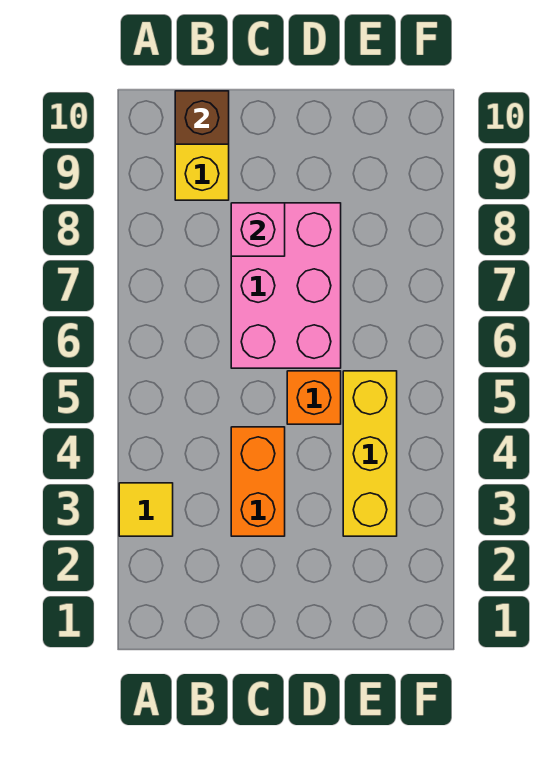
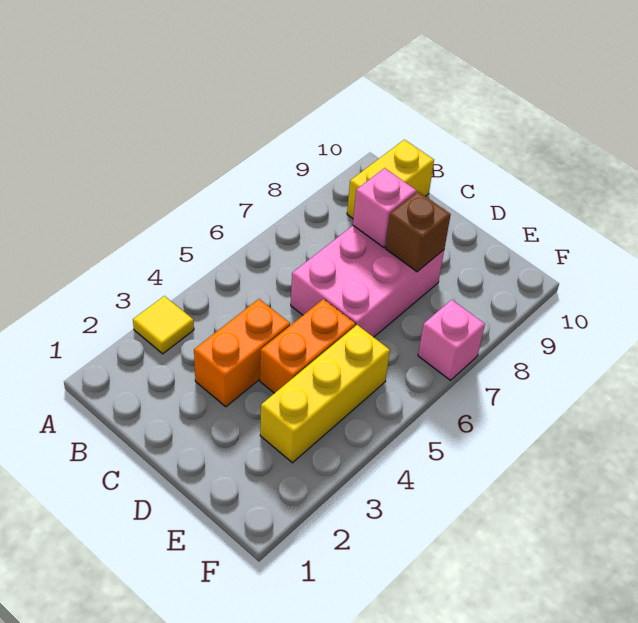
brown 1x1 brick [175,91,229,144] -> brown 1x1 brick moved to [385,192,451,272]
orange 1x1 brick [287,371,341,424] -> orange 1x2 brick [260,299,355,393]
none -> pink 1x1 brick [418,300,485,380]

